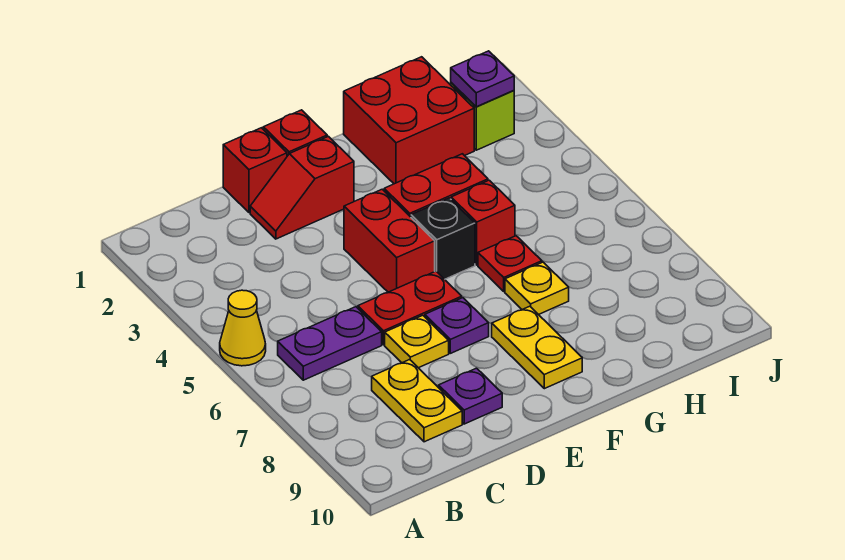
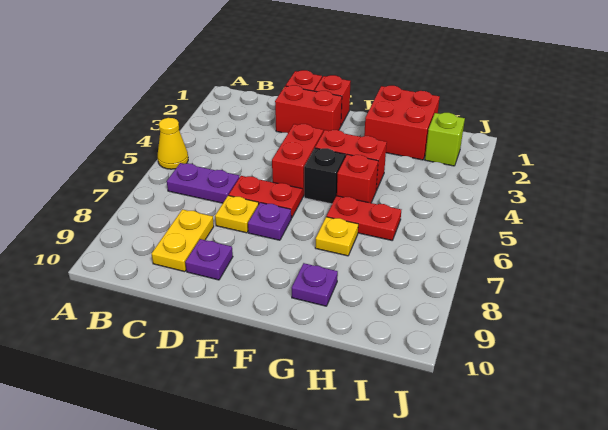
red 1x2 slope [250,136,354,239] -> red 1x2 brick [275,85,342,133]
yellow 1x2 plate [492,306,582,389] -> none
red 1x1 plate [478,236,542,291] -> red 1x2 plate [326,196,401,240]
purple 1x1 plate [451,51,514,107] -> purple 1x1 plate moved to [292,263,338,306]

